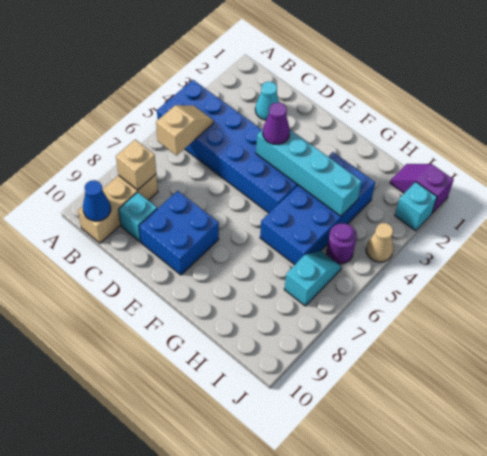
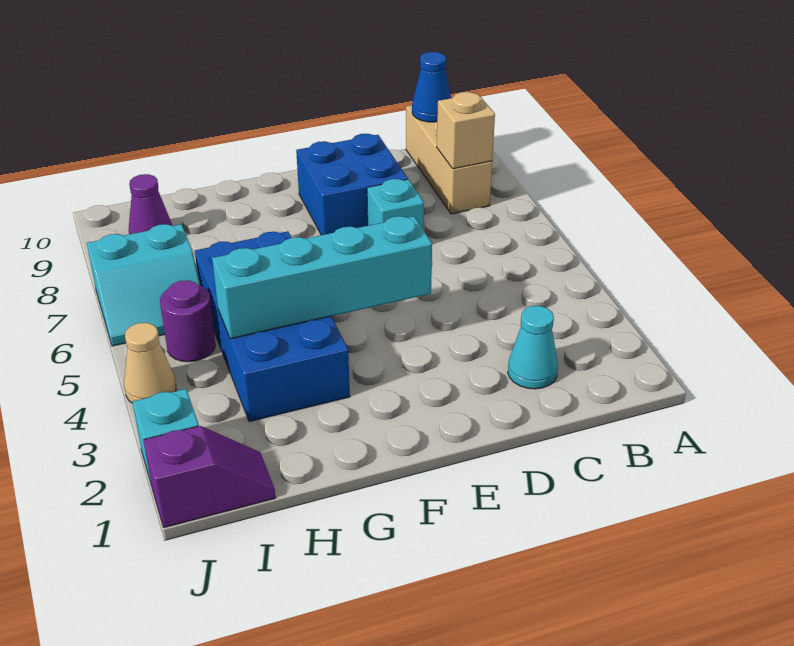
blue 2x6 brick [157,80,298,213] -> none
tan 1x2 slope [156,105,213,155] -> none
cyan 1x1 brick [119,192,157,242] -> cyan 1x1 brick moved to [367,179,424,230]
purple 1x1 cone [263,102,290,144] -> purple 1x1 cone moved to [129,174,172,234]
cyan 1x2 slope [284,251,341,306] -> cyan 2x2 slope [87,224,200,346]

